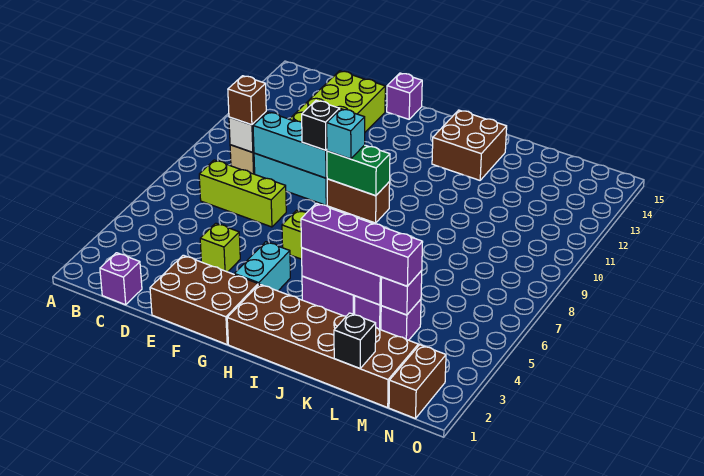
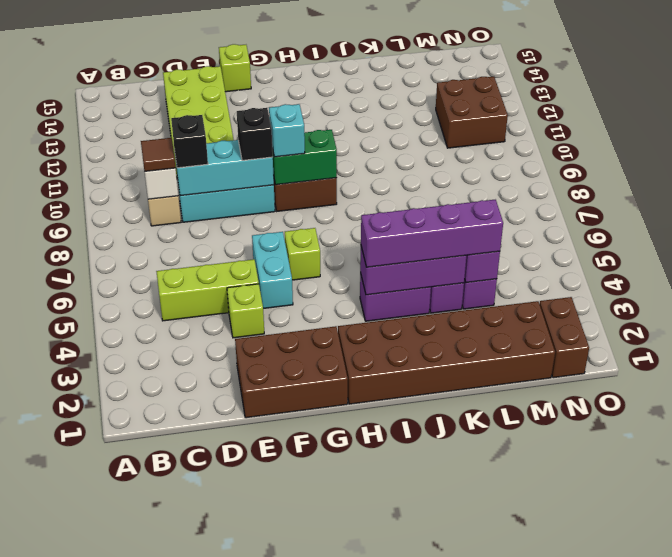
purple 1x1 brick [100,253,142,305] -> none
lime 1x3 brick [199,160,286,227] -> lime 1x3 brick moved to [156,259,259,321]
brown 1x1 brick [228,76,266,125] -> brown 1x1 tile [141,138,176,171]
purple 1x1 brick [387,73,422,119] -> lime 1x1 brick [219,44,251,92]
cyan 1x2 brick [234,242,290,291] -> cyan 1x2 brick moved to [252,232,293,308]
brown 2x2 brick [432,110,507,180] -> brown 2x2 brick moved to [436,77,508,148]
black 1x1 brick [334,313,376,368] -> black 1x1 brick moved to [171,115,208,168]

